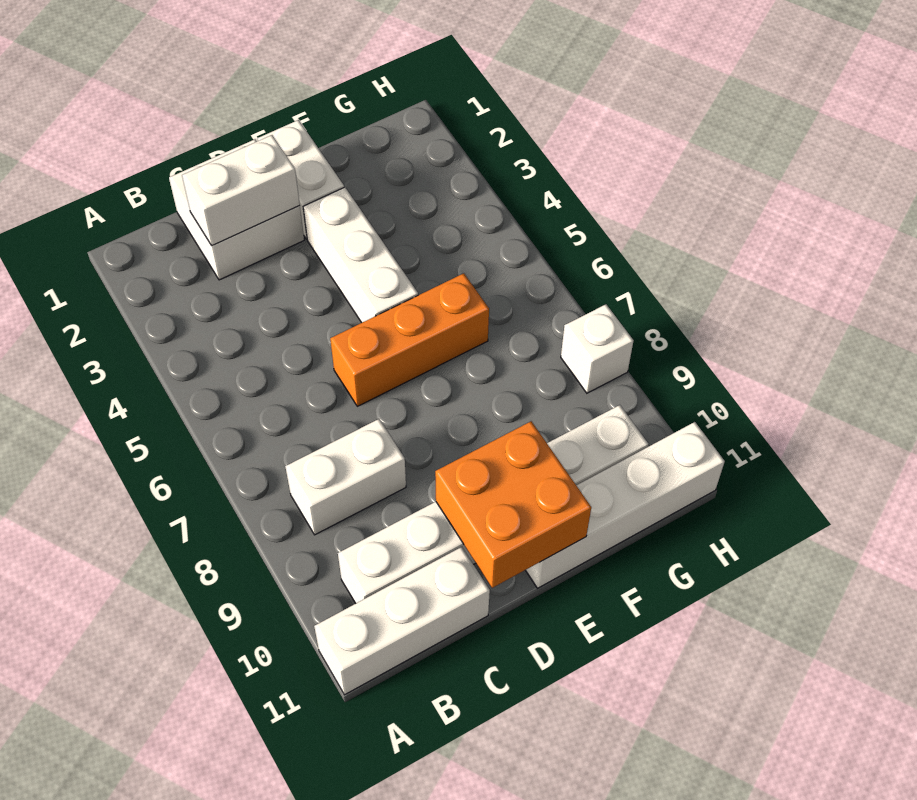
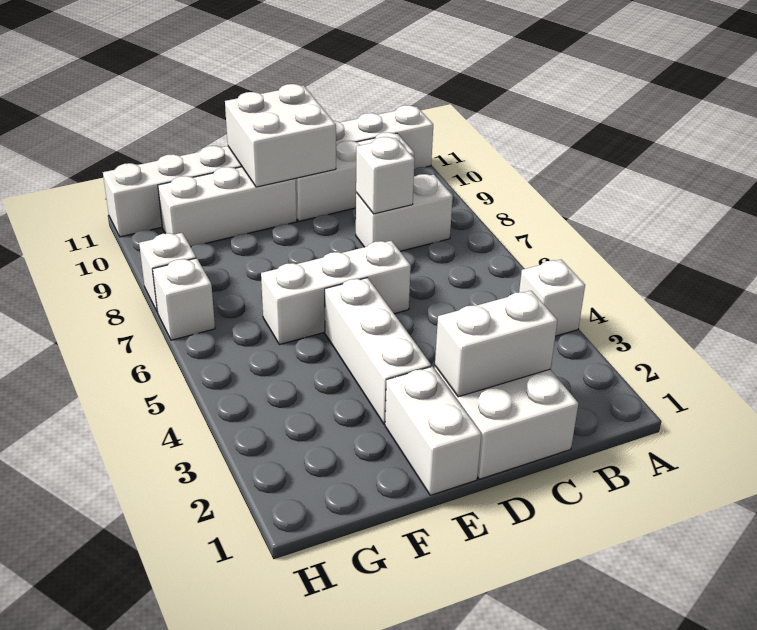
none -> white 1x1 brick [519,260,585,336]
none -> white 1x1 brick [356,137,415,214]
orange 1x3 brick [330,273,489,406] -> white 1x3 brick [261,241,411,345]
orange 2x2 brick [435,421,591,588] -> white 2x2 brick [225,84,336,187]
none -> white 1x1 brick [153,258,215,340]

